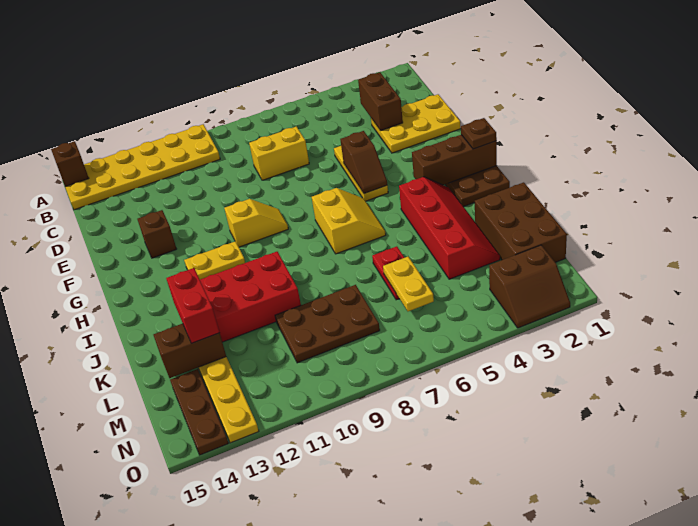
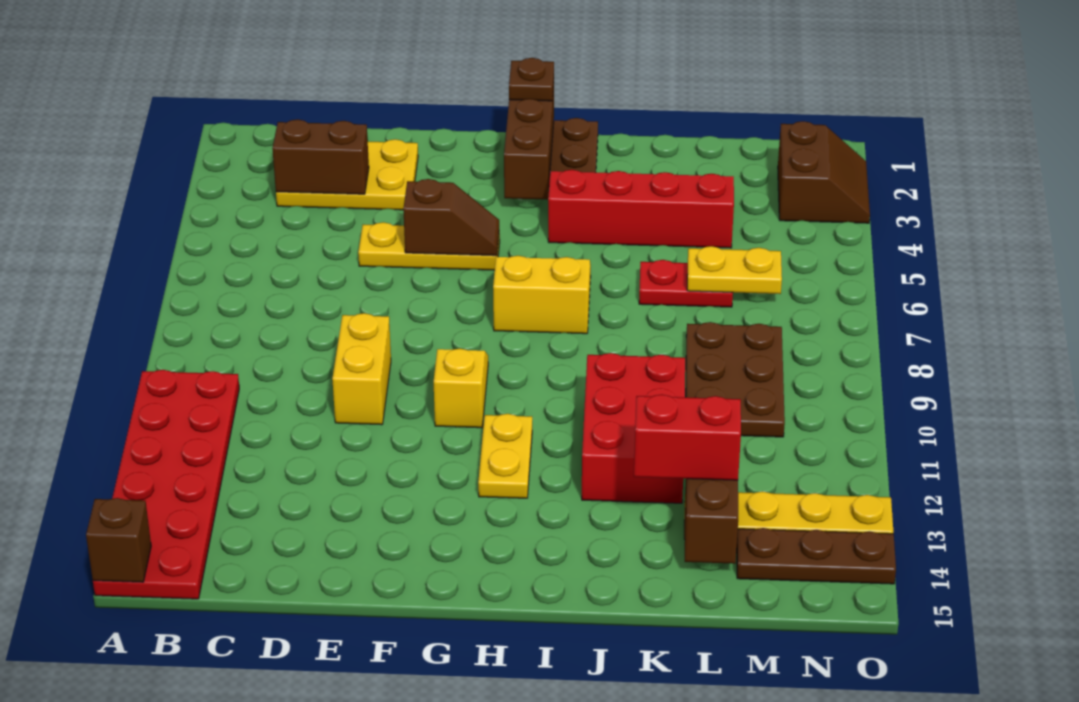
yellow 2x6 plate [65,124,220,210] -> red 2x6 plate [93,370,239,599]
yellow 2x3 plate [371,94,461,153] -> yellow 2x3 plate turned to [276,139,418,210]
yellow 1x2 brick [249,126,309,180] -> yellow 1x2 brick moved to [332,313,391,425]
brown 1x1 brick [137,210,176,258] -> none
brown 2x3 brick [475,182,567,262] -> none

